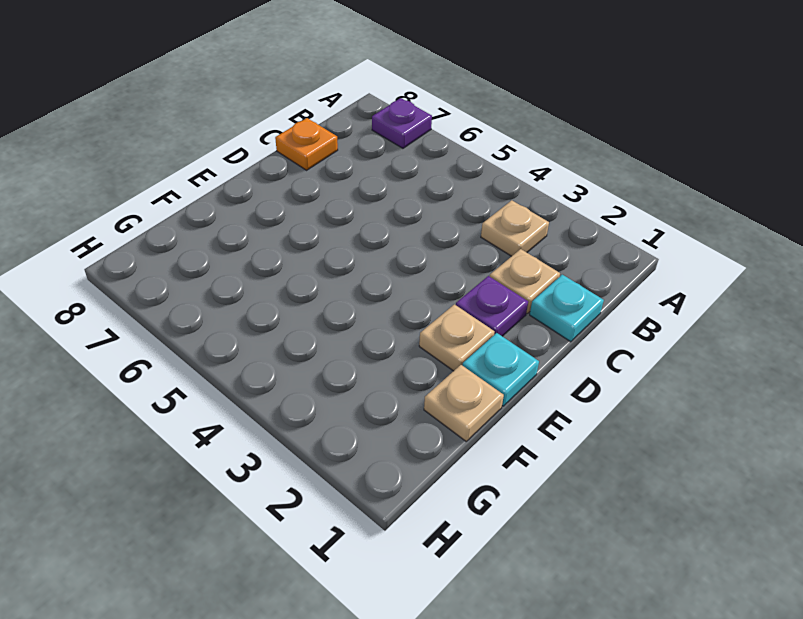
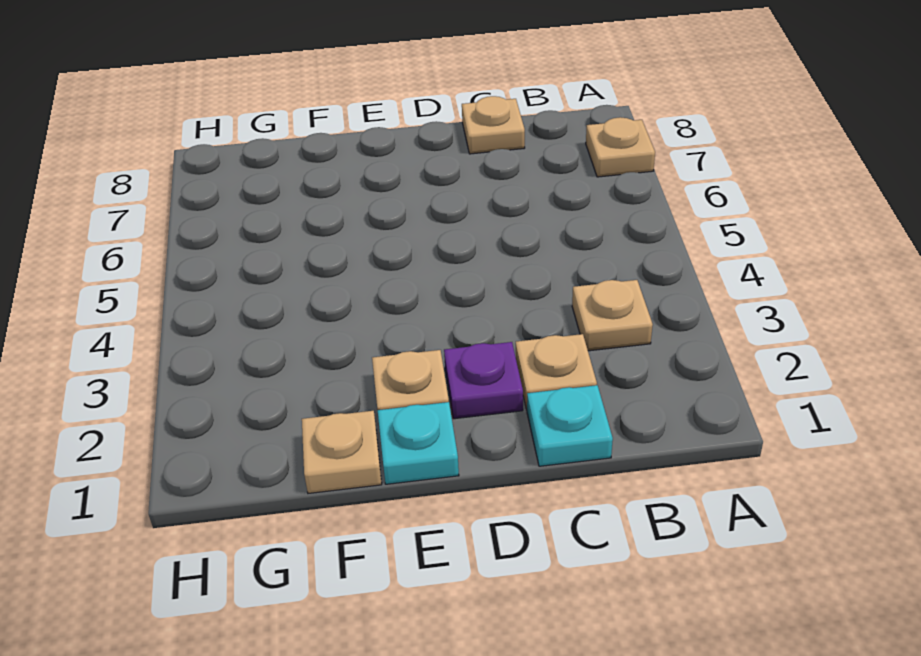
purple 1x1 plate [372,98,432,148] -> tan 1x1 plate [586,117,655,177]
orange 1x1 plate [275,118,338,170] -> tan 1x1 plate [462,96,525,154]

